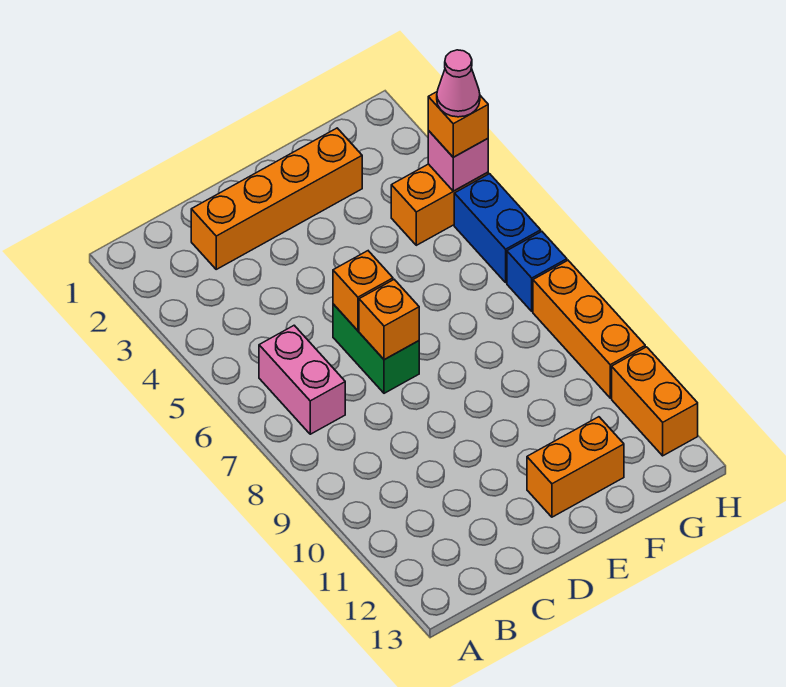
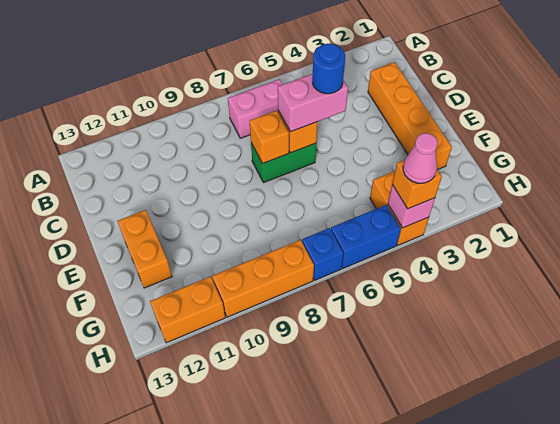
none -> pink 1x2 brick [278,74,348,132]
none -> blue 1x1 round brick [312,44,345,94]

